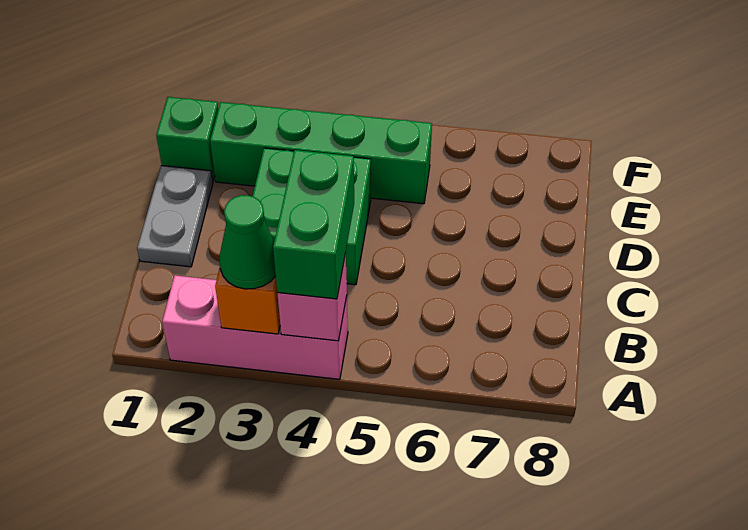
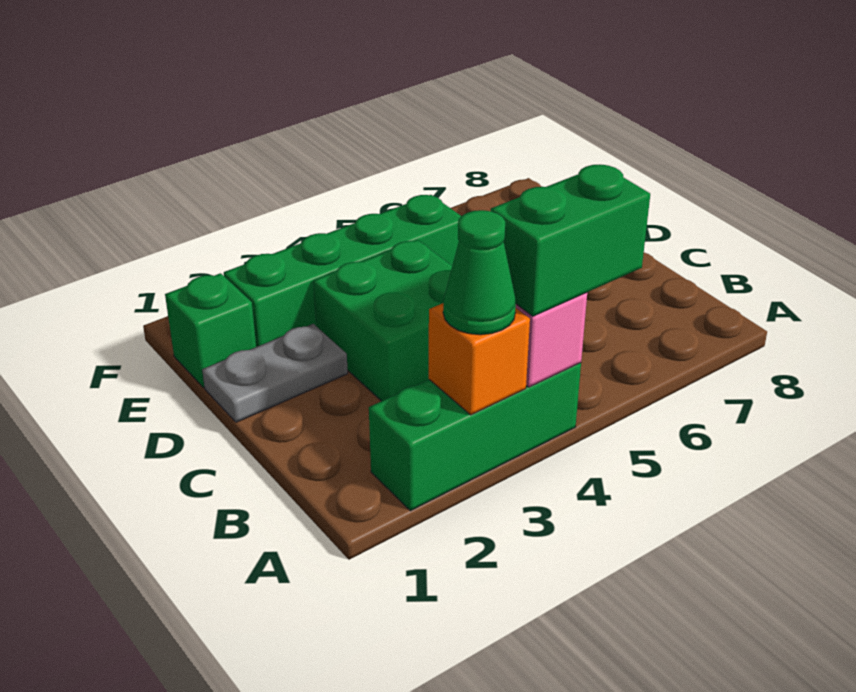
pink 1x3 brick [162,275,348,379] -> green 1x3 brick [369,363,581,511]
green 1x2 brick [273,150,354,299] -> green 1x2 brick turned to [491,165,650,316]
grey 1x2 plate [137,165,213,267] -> grey 1x2 plate turned to [202,324,348,422]

